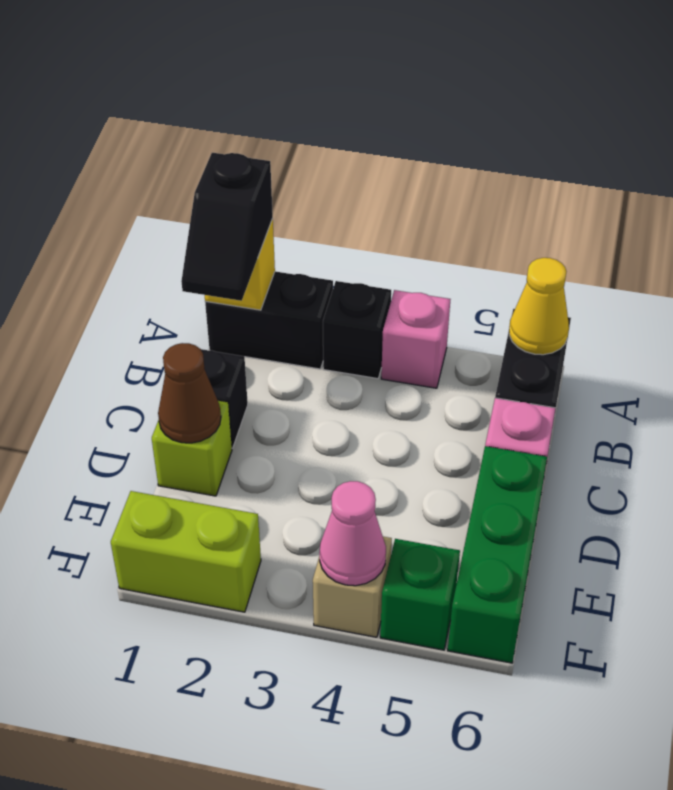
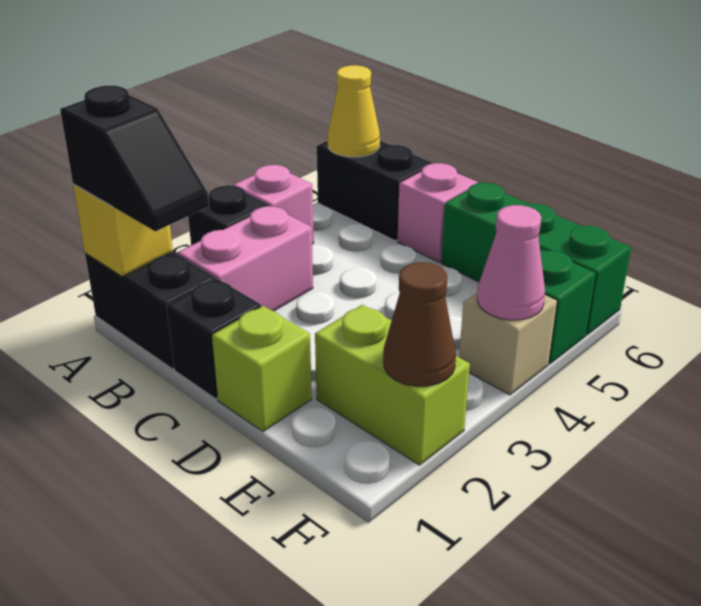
black 1x2 brick [205,271,333,369] -> black 1x2 brick turned to [85,252,216,369]
none -> pink 1x2 brick [178,206,313,311]
brown 1x1 cone [158,343,221,443] -> brown 1x1 cone moved to [383,262,456,386]
lime 1x2 brick [111,491,261,612] -> lime 1x2 brick turned to [315,305,470,465]

